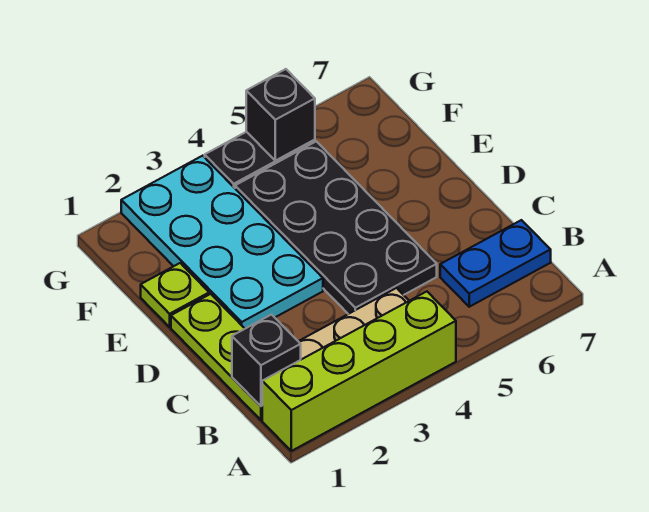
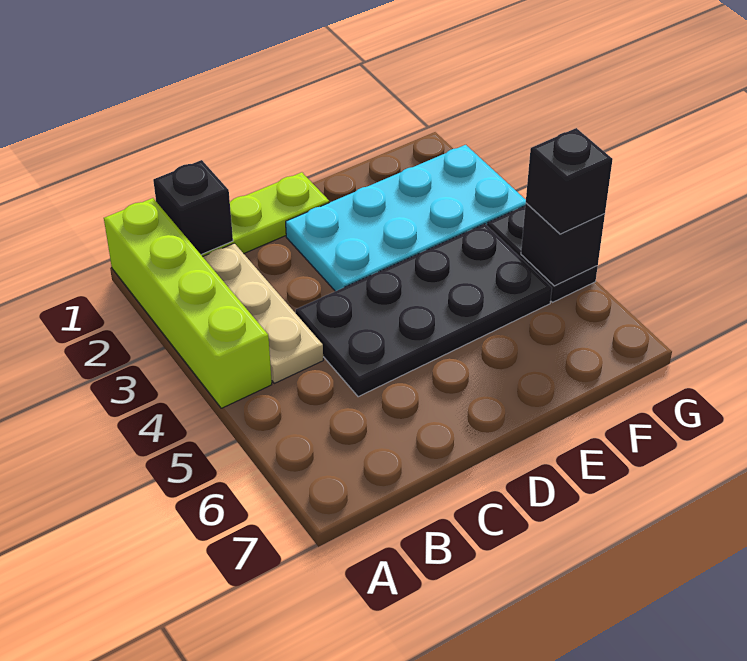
blue 1x2 plate [440,220,551,307] -> none
lime 1x1 plate [141,263,209,327] -> none
none -> black 1x1 brick [526,128,613,234]

